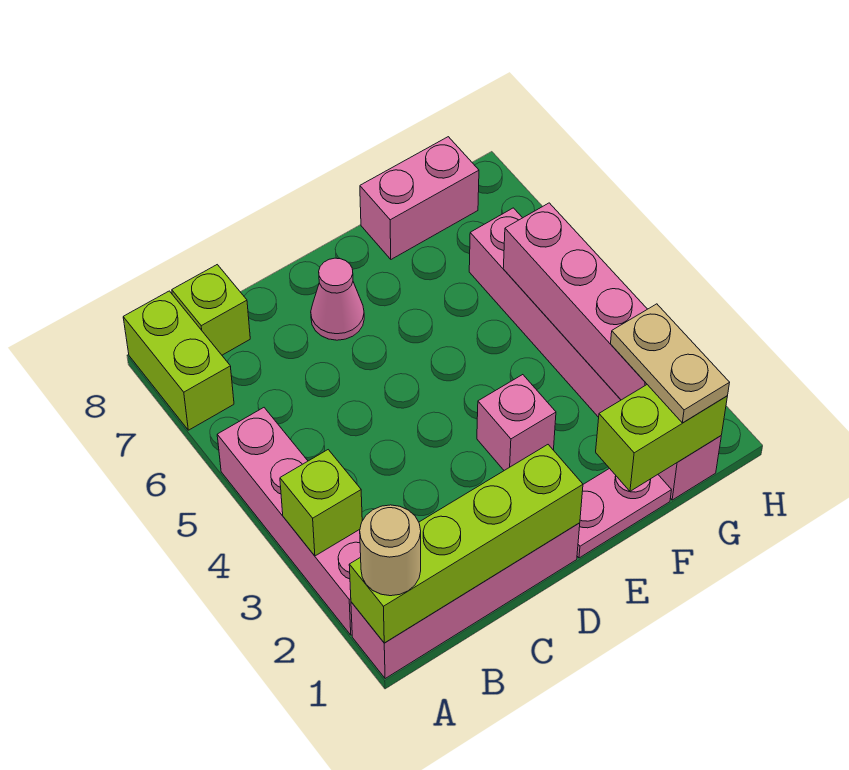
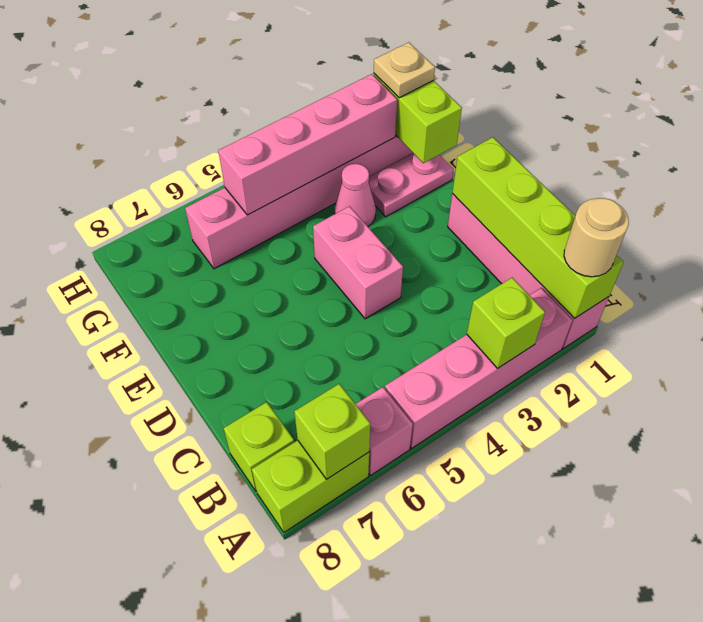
none -> lime 1x1 brick [294,384,370,479]
pink 1x1 cone [311,258,364,340] -> pink 1x1 cone moved to [335,164,376,226]
pink 1x2 plate [577,468,671,558] -> pink 1x2 plate turned to [369,153,453,217]
pink 1x1 brick [477,375,556,470] -> pink 1x1 brick moved to [356,387,413,476]
pink 1x2 brick [360,137,479,259] -> pink 1x2 brick moved to [313,206,403,319]
tan 1x2 plate [611,304,730,423] -> tan 1x1 plate [374,42,435,98]

